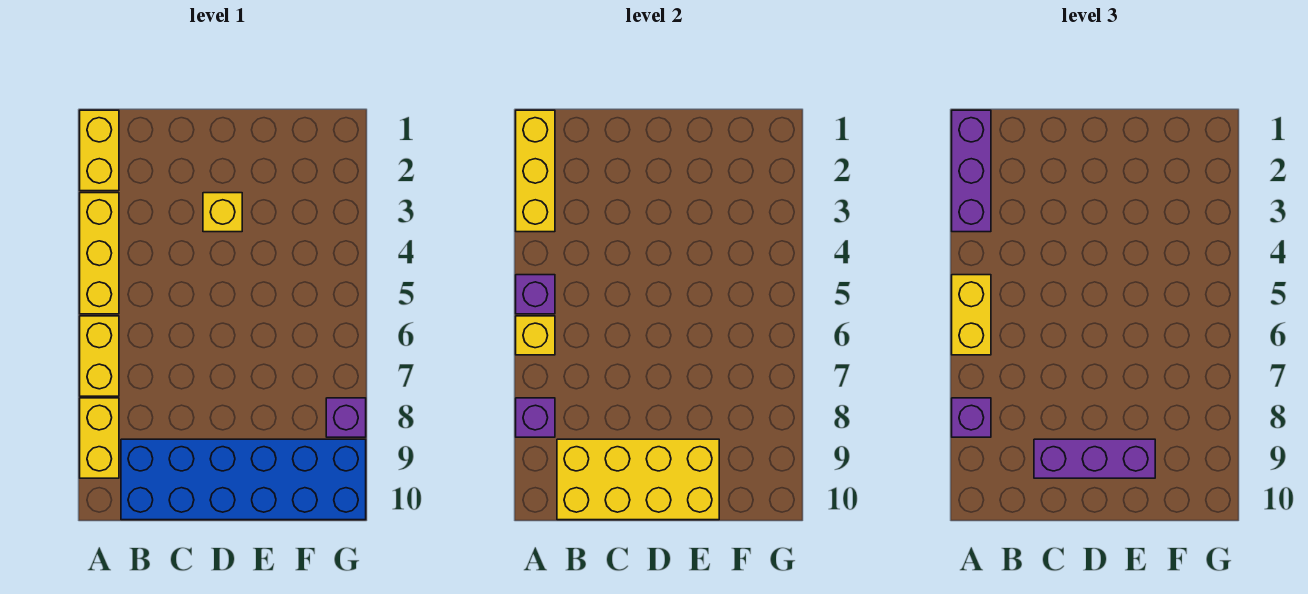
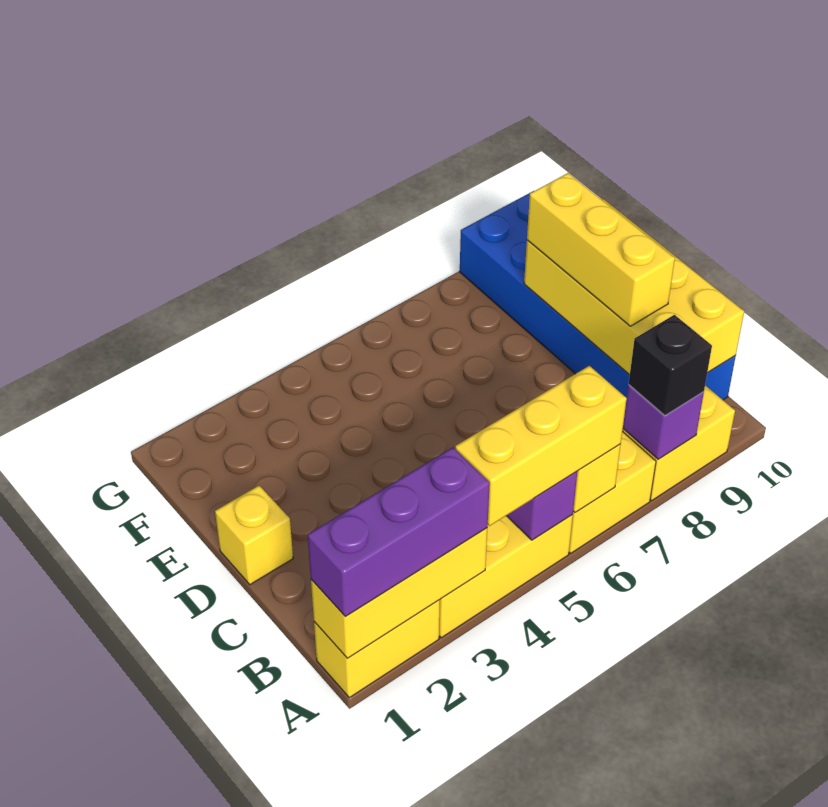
yellow 1x2 brick [952,275,991,355] -> yellow 1x3 brick [455,366,627,526]
purple 1x1 brick [952,398,991,437] -> black 1x1 brick [629,315,712,416]
purple 1x3 brick [1034,439,1155,478] -> yellow 1x3 brick [527,173,675,326]
yellow 1x1 brick [203,193,242,232] -> yellow 1x1 brick moved to [215,486,293,585]
purple 1x1 brick [326,398,366,437] -> none

